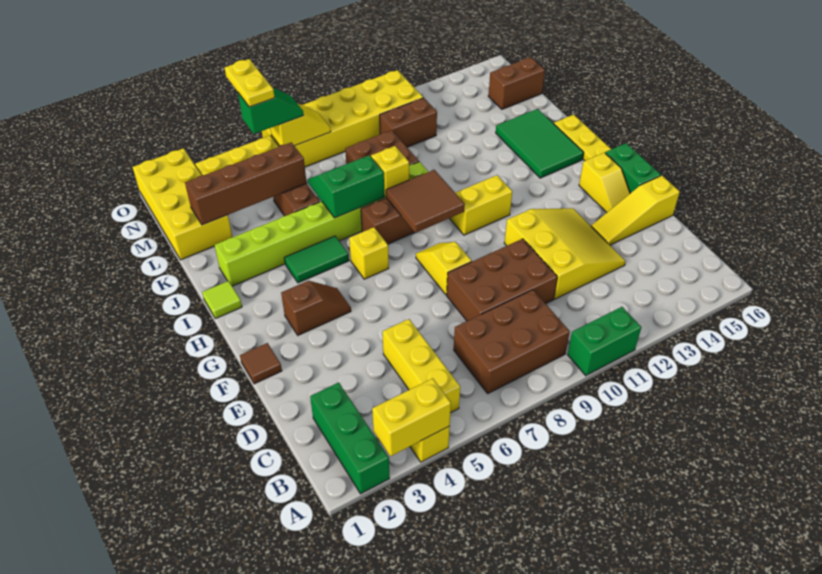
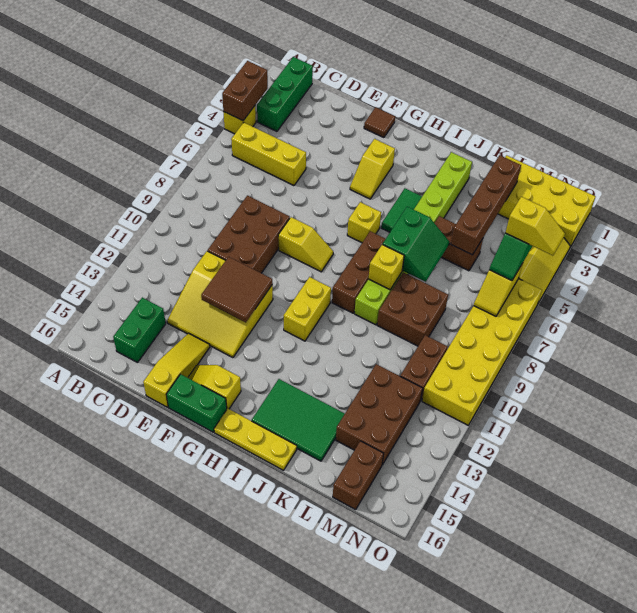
green 1x3 brick [310,382,390,494] -> green 1x3 brick turned to [257,57,313,131]
yellow 1x2 brick [372,378,451,456] -> brown 1x2 brick [222,61,268,121]
green 1x2 brick [567,307,641,376] -> green 1x2 brick moved to [113,298,166,362]
brown 2x3 brick [454,290,570,393] -> brown 2x3 brick moved to [336,364,423,465]
brown 1x2 slope [281,281,351,335] -> yellow 1x2 slope [350,139,395,199]
brown 2x2 tile [386,170,465,233] -> brown 2x2 tile moved to [201,257,273,323]
lime 1x1 tile [202,281,242,319] -> none
yellow 1x2 plate [225,59,275,107] -> yellow 1x2 slope [505,197,565,256]

